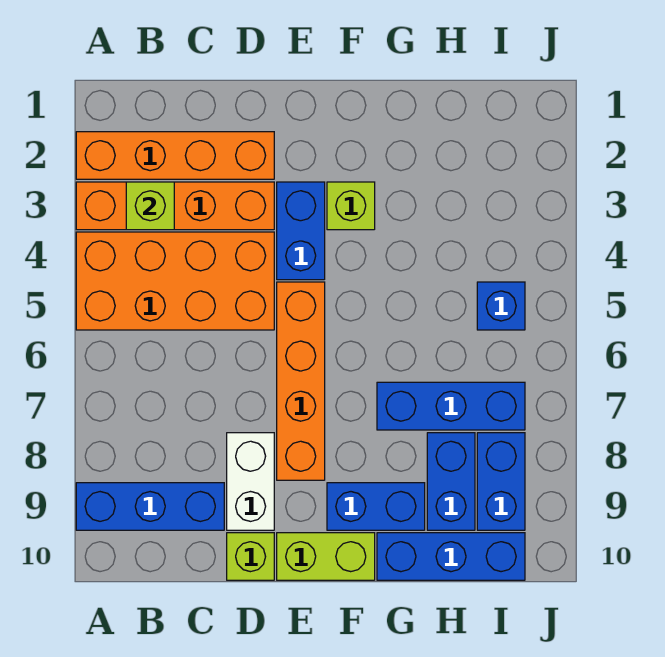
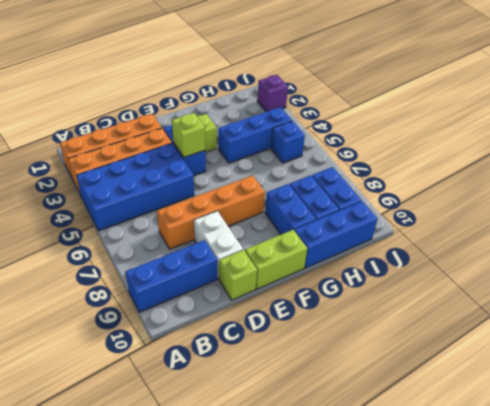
orange 2x4 brick [76,232,274,330] -> blue 2x4 brick [76,143,194,231]
lime 1x1 brick [126,182,174,230] -> lime 1x1 brick moved to [172,113,205,158]
orange 1x4 brick [277,282,325,480] -> orange 1x4 brick turned to [157,175,265,249]
blue 1x2 brick [327,483,425,530] -> blue 1x2 brick turned to [265,184,316,234]
blue 1x3 brick [377,382,525,430] -> blue 1x3 brick moved to [218,107,292,163]
none -> purple 1x1 brick [257,75,288,112]

